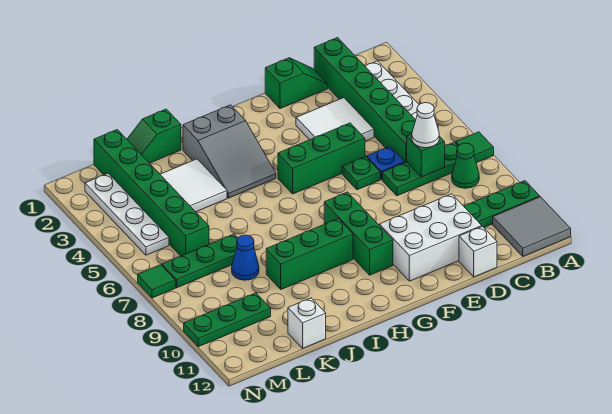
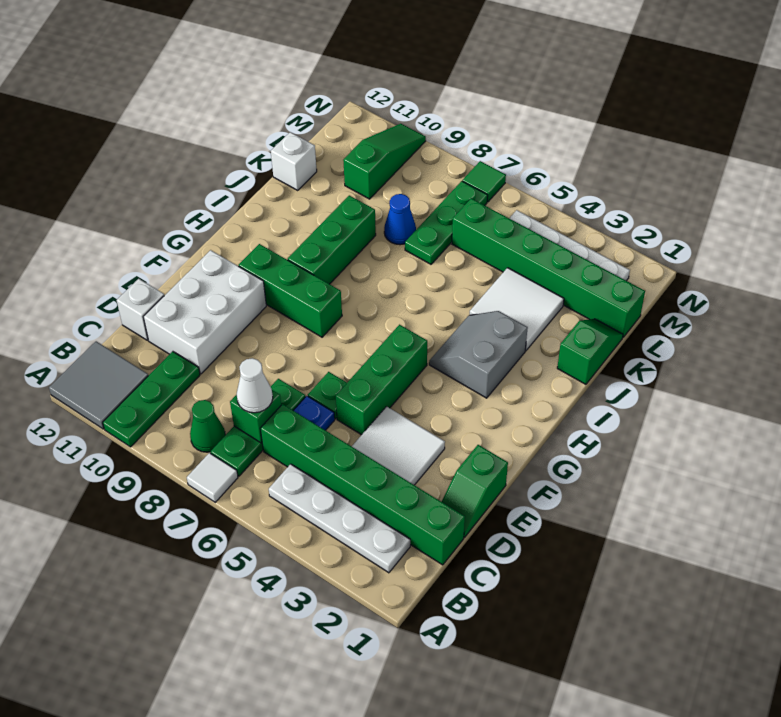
green 1x1 tile [456,132,494,163] -> white 1x1 tile [187,453,238,502]
grey 2x3 slope [183,105,276,198] -> grey 2x2 slope [429,311,528,398]
green 1x3 plate [184,293,271,347] -> green 1x3 slope [343,124,426,199]

